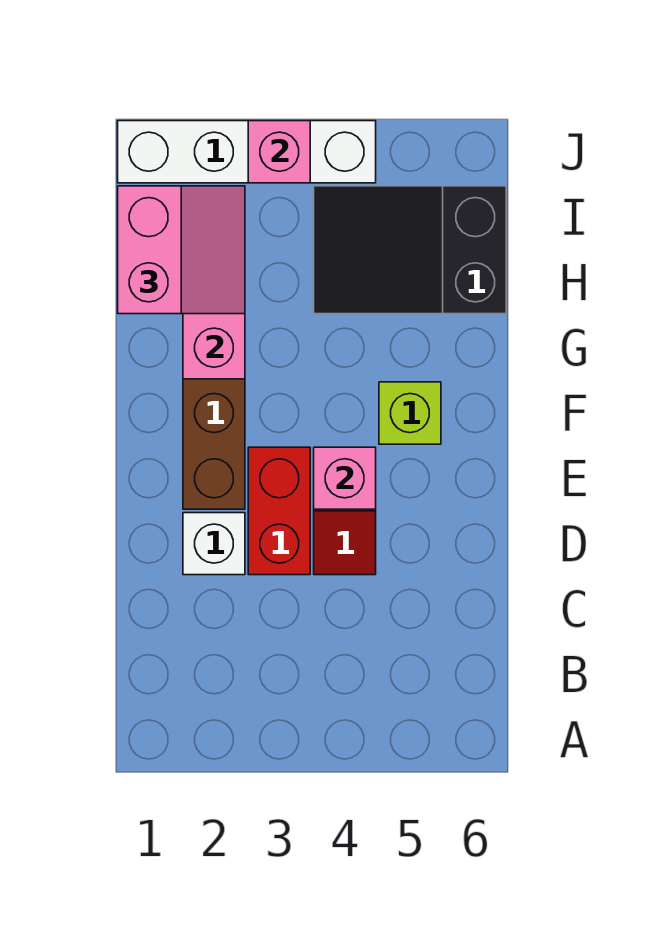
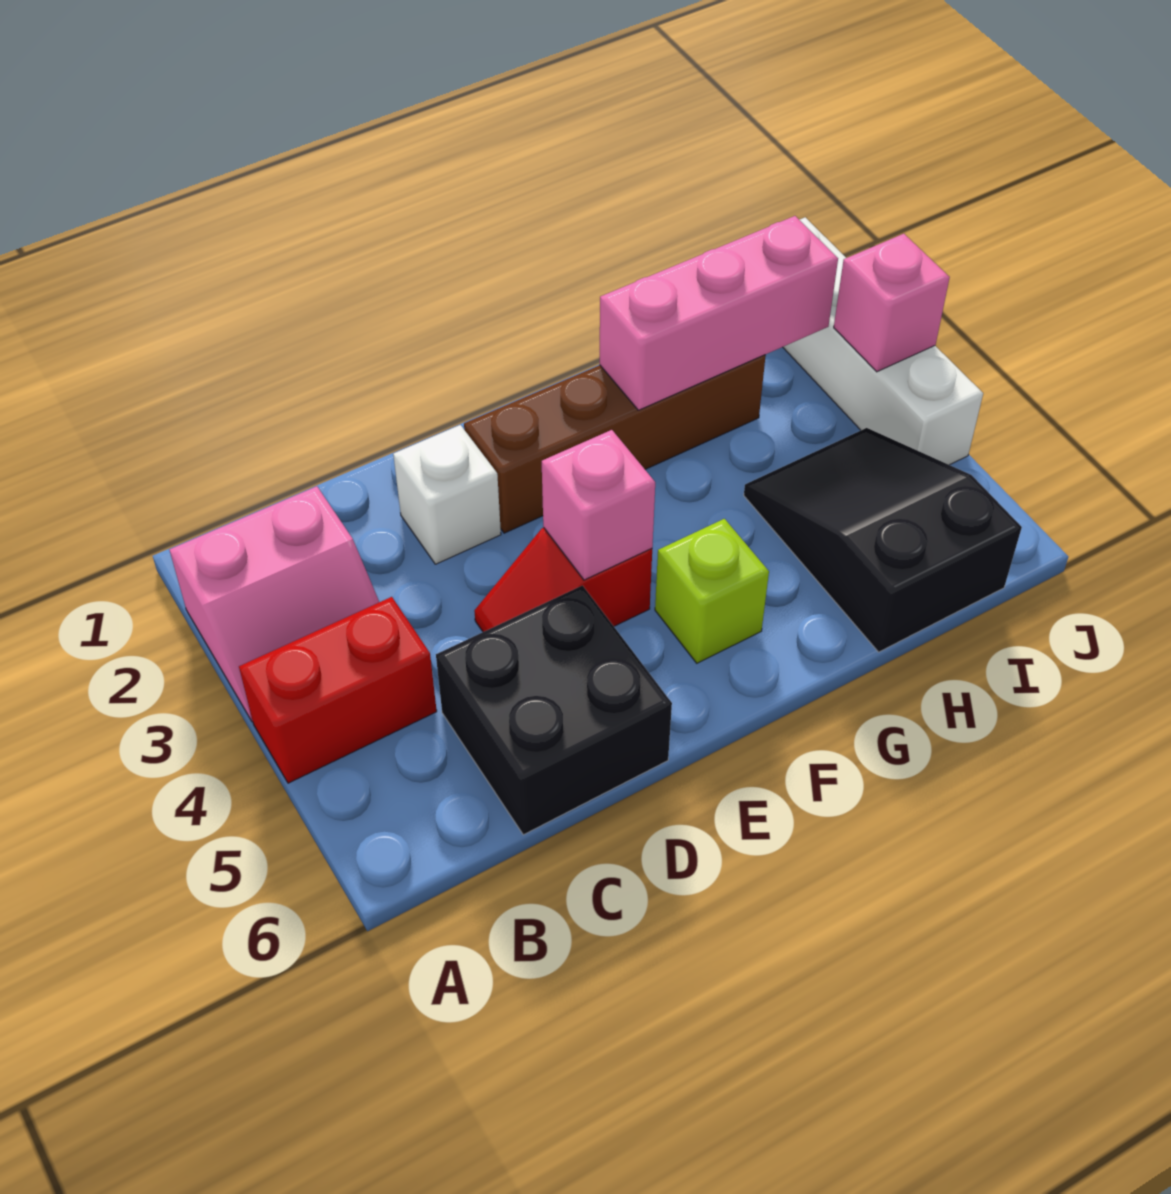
none -> black 2x2 brick [436,585,672,835]
red 1x2 brick [248,447,310,575] -> red 1x2 brick moved to [239,597,437,783]
pink 2x2 slope [118,186,245,314] -> pink 2x2 slope moved to [170,486,379,722]

